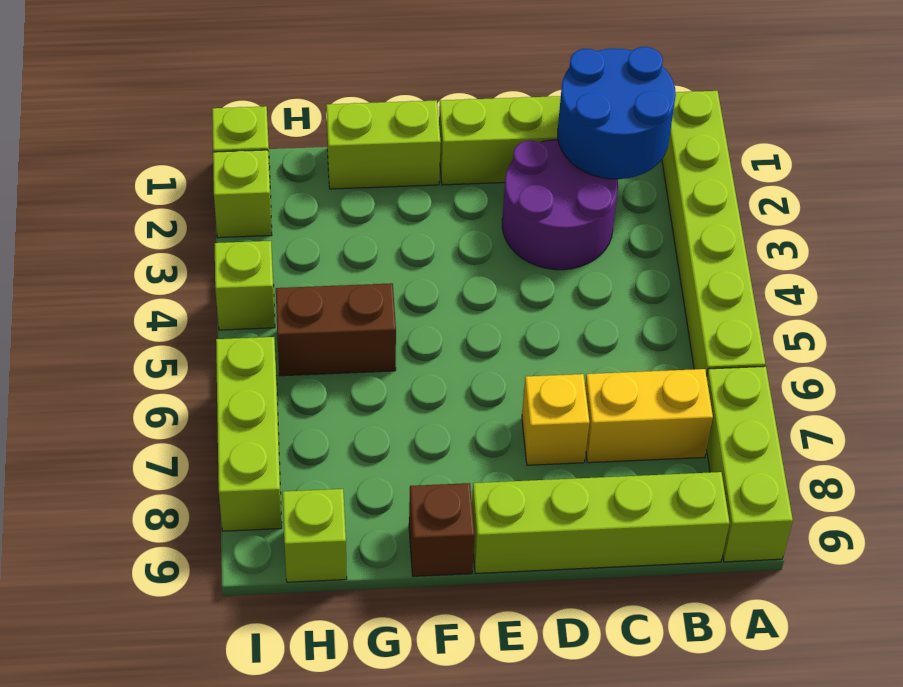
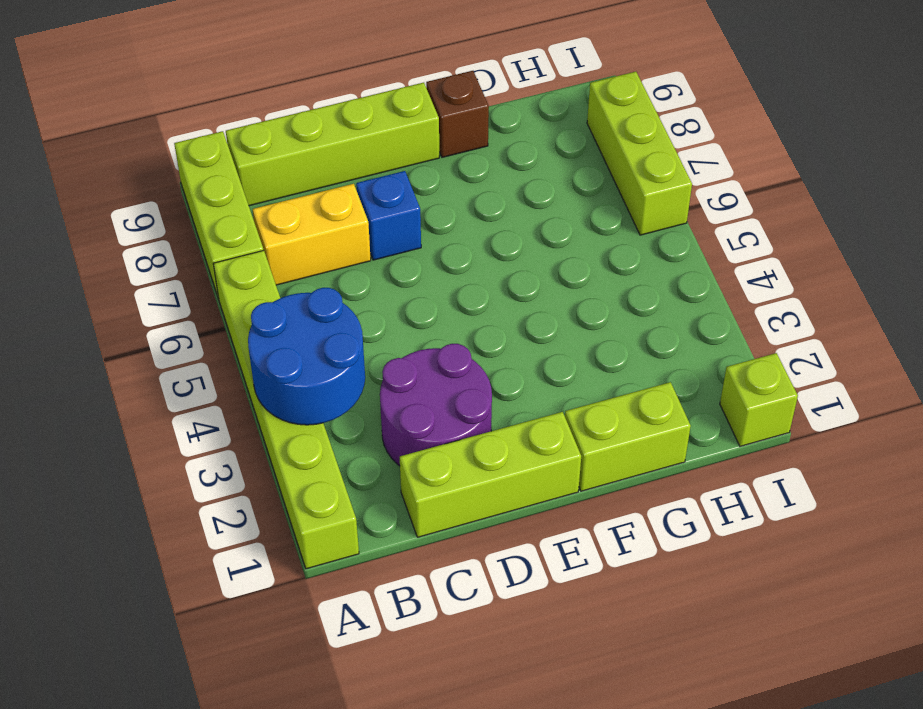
blue 2x2 round brick [558,47,676,179] -> blue 2x2 round brick moved to [248,288,365,425]
yellow 1x1 brick [522,374,589,465] -> blue 1x1 brick [356,171,421,260]
brown 1x2 brick [276,283,396,376] -> none
lime 1x1 brick [283,489,347,582] -> none
lime 1x1 brick [213,150,272,238] -> none
lime 1x1 brick [215,241,275,330] -> none

